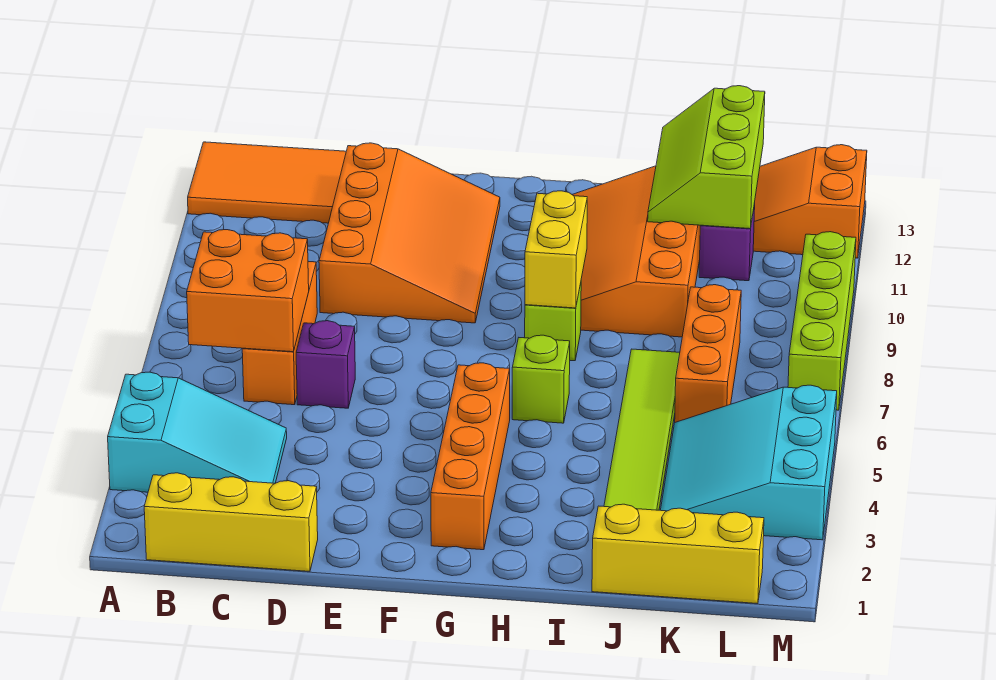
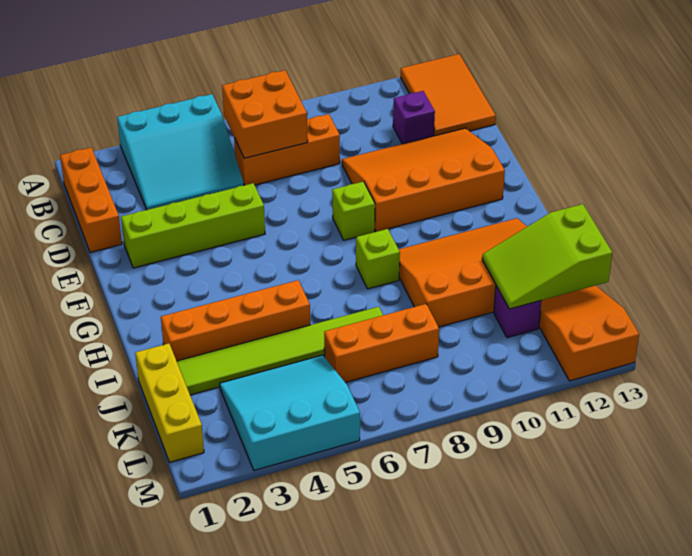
cyan 2x3 slope [108,372,287,492] -> cyan 3x3 slope [117,94,244,210]
yellow 1x3 brick [144,473,318,571] -> orange 1x3 brick [60,147,122,253]
purple 1x1 brick [296,321,355,408] -> purple 1x1 brick moved to [393,91,435,144]
orange 3x4 slope [319,143,500,323] -> orange 3x4 slope turned to [342,128,505,232]
orange 1x4 brick [431,363,510,550] -> orange 1x4 brick moved to [161,280,310,361]
lime 1x1 brick [512,335,570,423] -> lime 1x1 brick moved to [332,182,375,240]
yellow 1x2 brick [525,191,587,308] -> none
lime 2x3 slope [648,86,765,229] -> lime 2x3 slope turned to [482,204,612,309]
lime 1x4 brick [788,232,856,410] -> lime 1x4 brick moved to [121,183,265,268]

